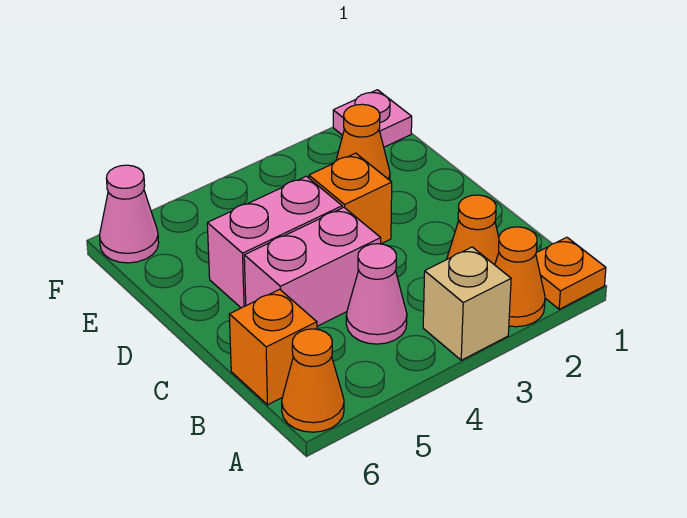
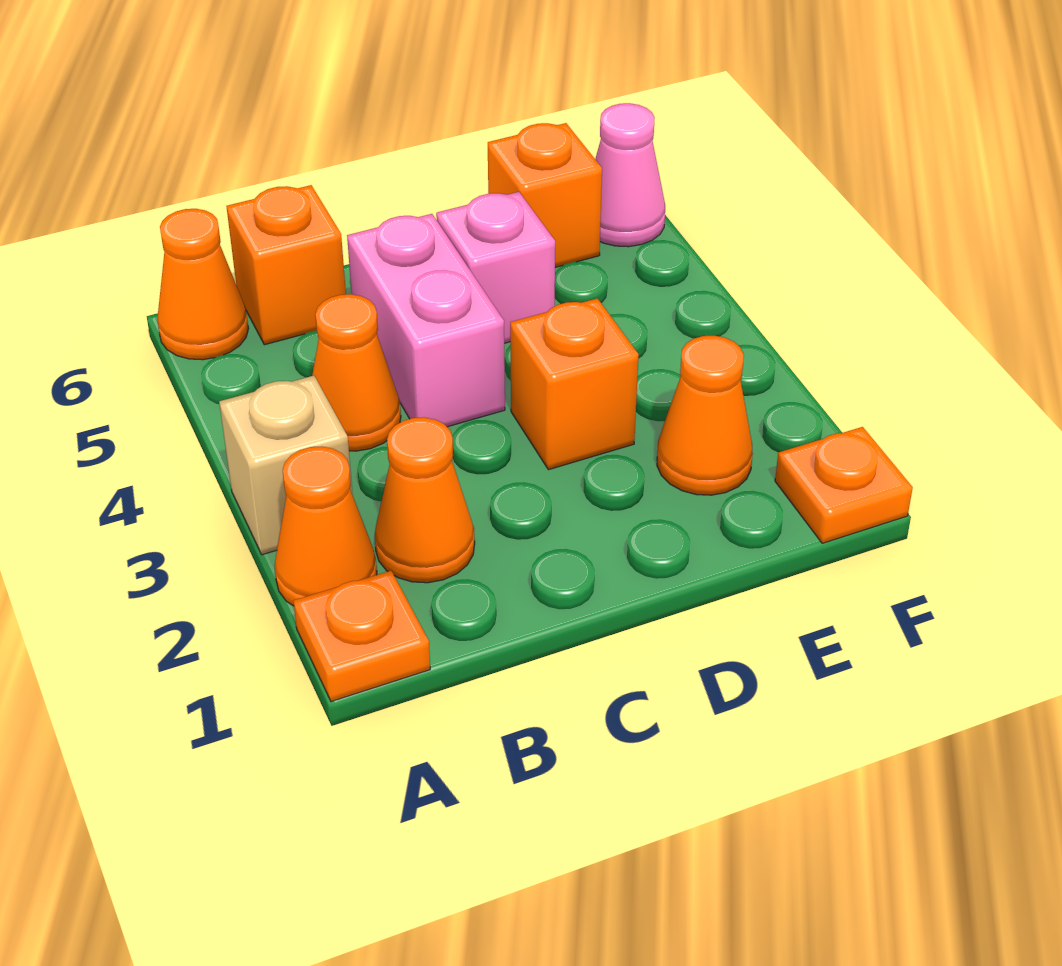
pink 1x1 cone [346,244,407,344] -> orange 1x1 cone [312,294,401,451]
pink 1x2 brick [207,176,342,308] -> pink 1x1 brick [436,192,555,343]
none -> orange 1x1 brick [488,123,602,267]
pink 1x1 plate [333,90,412,147] -> orange 1x1 plate [775,427,913,543]

